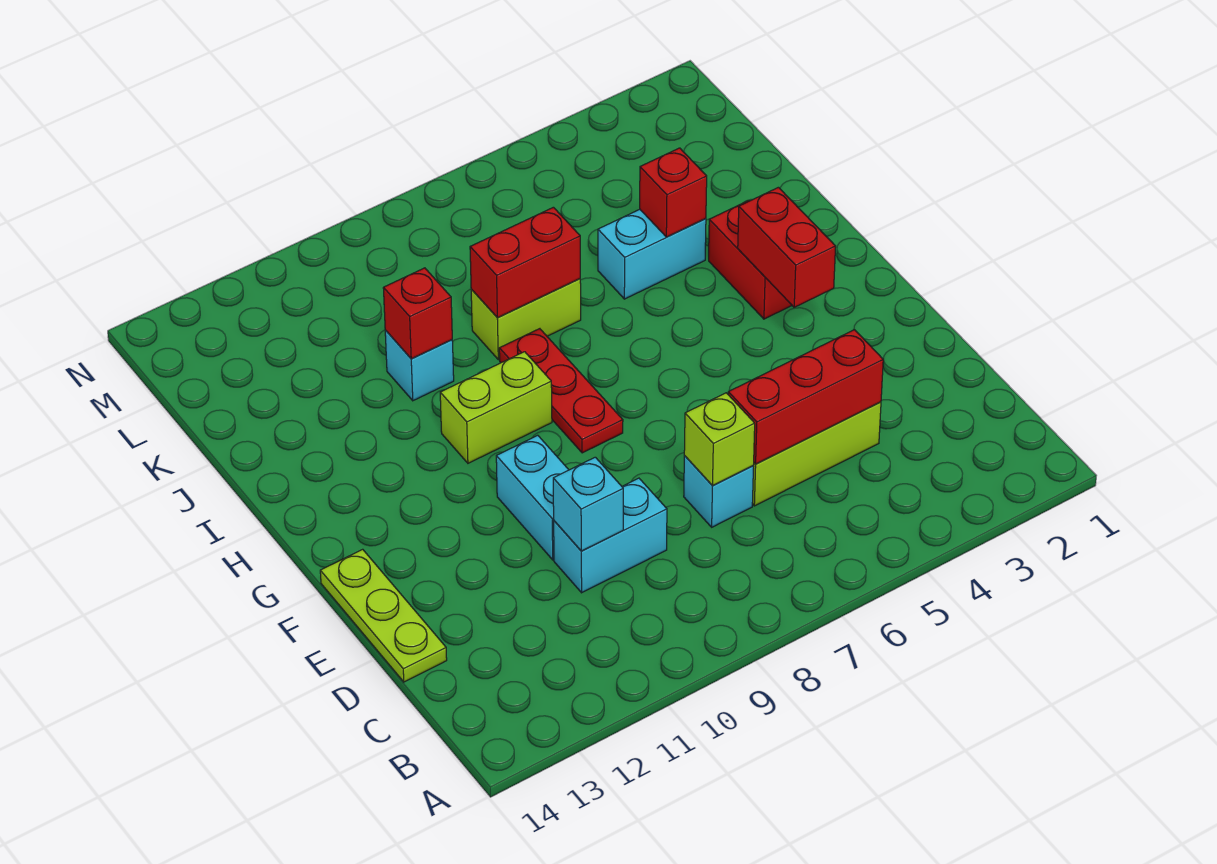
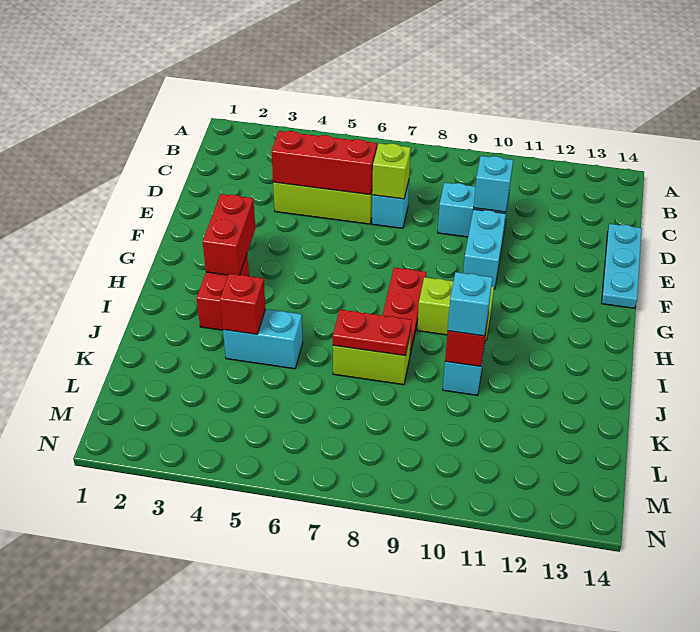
lime 1x3 plate [320,549,447,682] -> cyan 1x3 plate [601,224,642,308]
red 1x2 brick [470,207,580,318] -> red 1x2 plate [333,310,412,356]
none -> cyan 1x1 brick [448,272,493,336]

